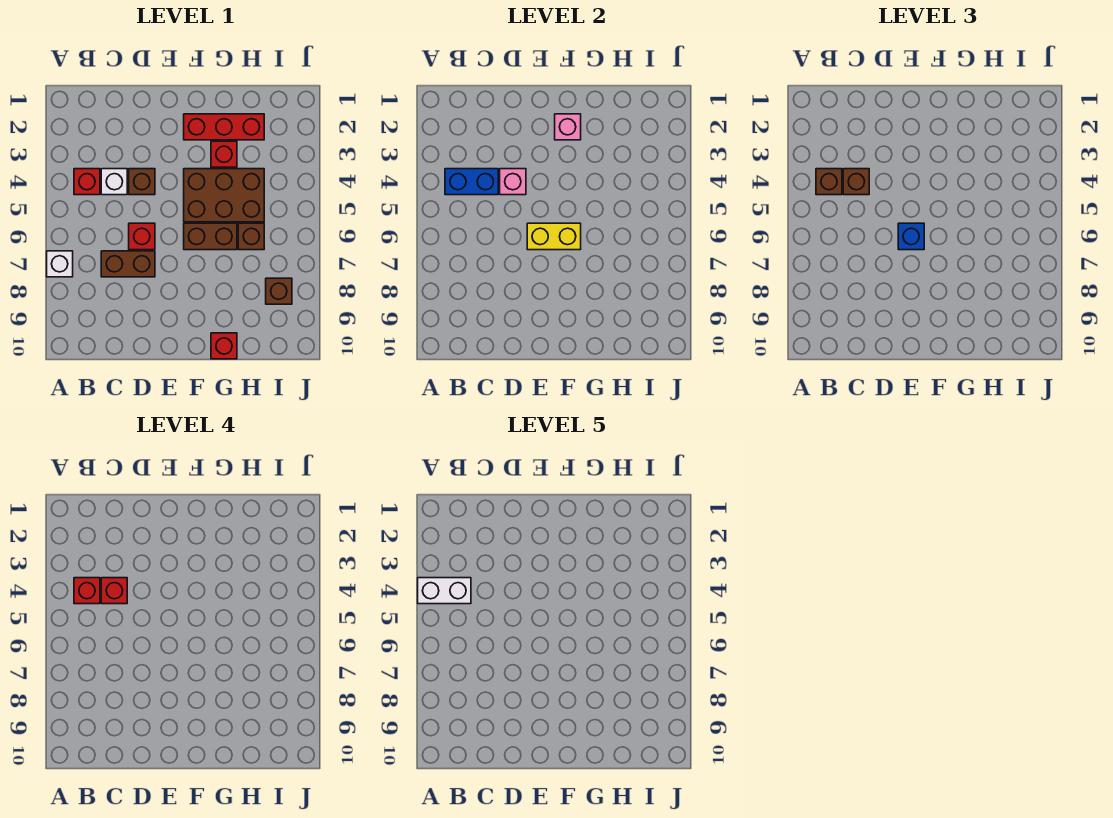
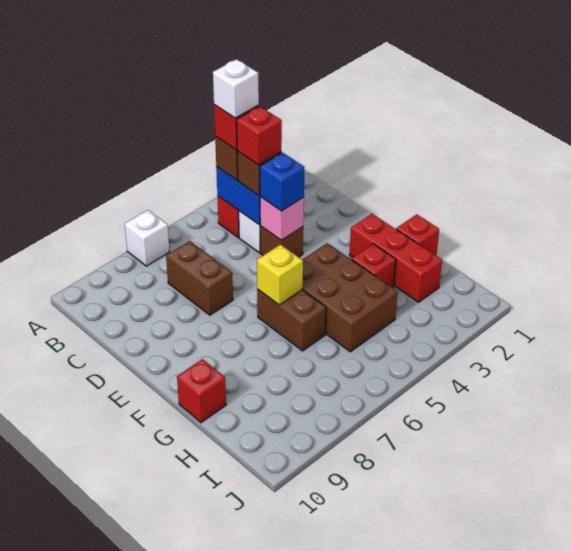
white 1x2 brick [418,578,471,604] -> white 1x1 brick [213,59,259,118]
red 1x1 brick [129,223,155,250] -> red 1x1 brick moved to [396,214,439,255]
yellow 1x2 brick [527,223,581,250] -> yellow 1x1 brick [257,245,303,305]
blue 1x1 brick [898,223,924,250] -> blue 1x1 brick moved to [260,153,305,211]
pink 1x1 brick [555,114,581,140] -> none
brown 1x1 brick [238,223,264,250] -> none
brown 1x1 brick [266,278,292,304] -> none

